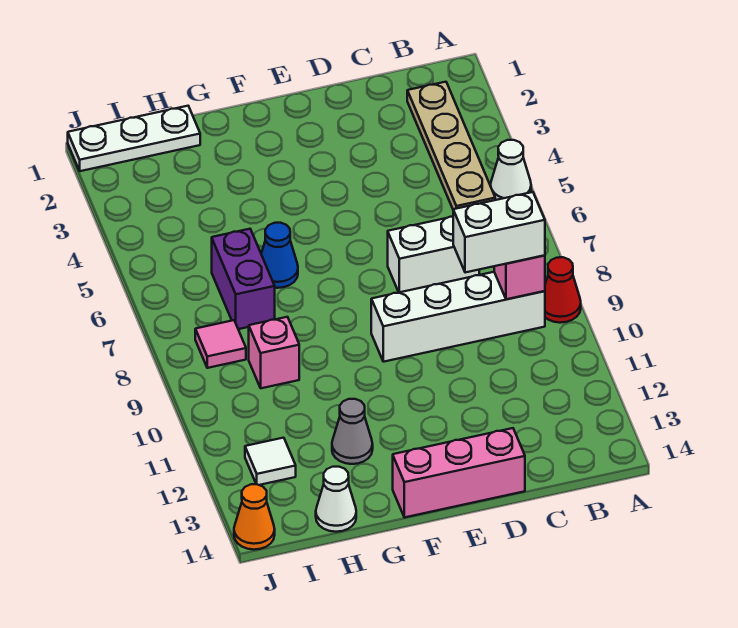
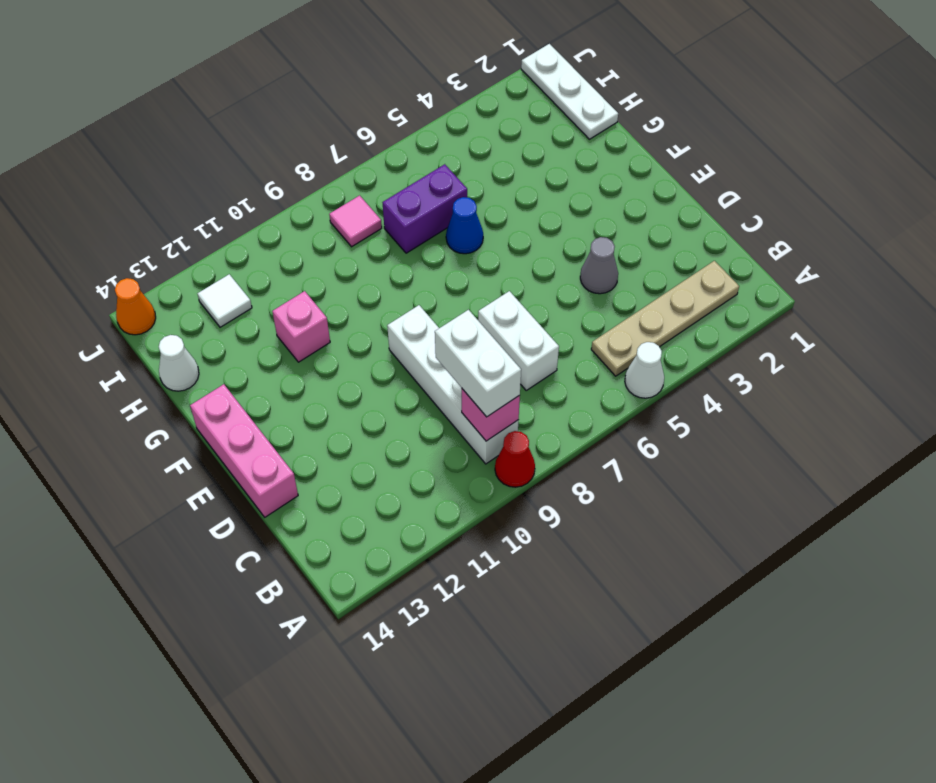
grey 1x1 cone [332,399,373,464] -> grey 1x1 cone moved to [580,237,618,294]
pink 1x1 brick [249,317,299,388] -> pink 1x1 brick moved to [272,291,330,362]

